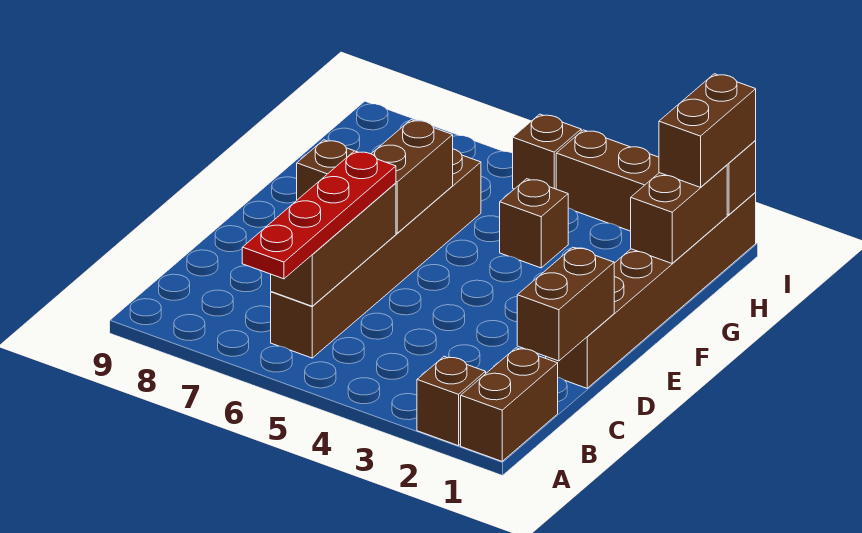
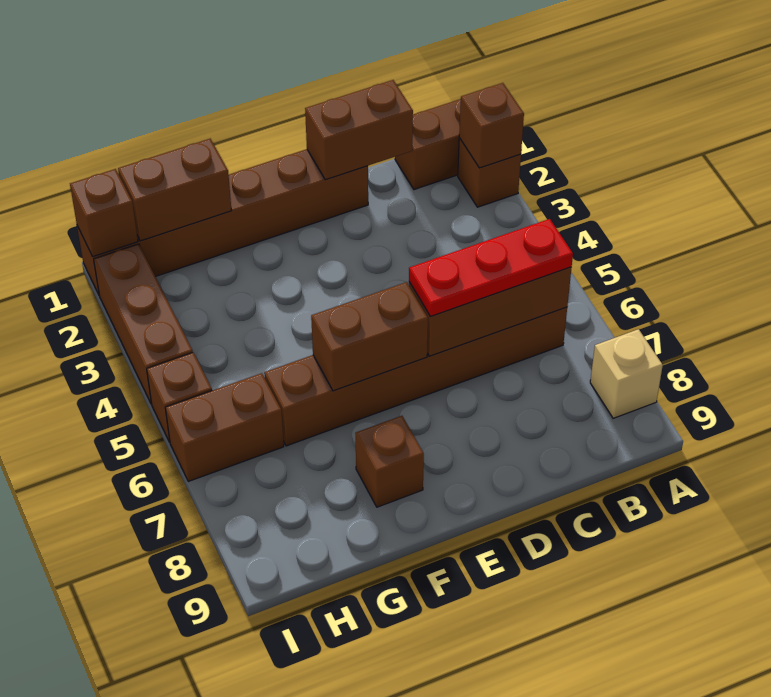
red 1x4 plate [242,151,396,279] -> red 1x3 plate [409,219,573,316]
none -> tan 1x1 brick [590,329,663,418]
brown 1x1 brick [500,179,568,268] -> brown 1x1 brick moved to [459,83,524,168]
brown 1x2 brick [659,74,756,187] -> brown 1x2 brick moved to [165,373,284,481]

